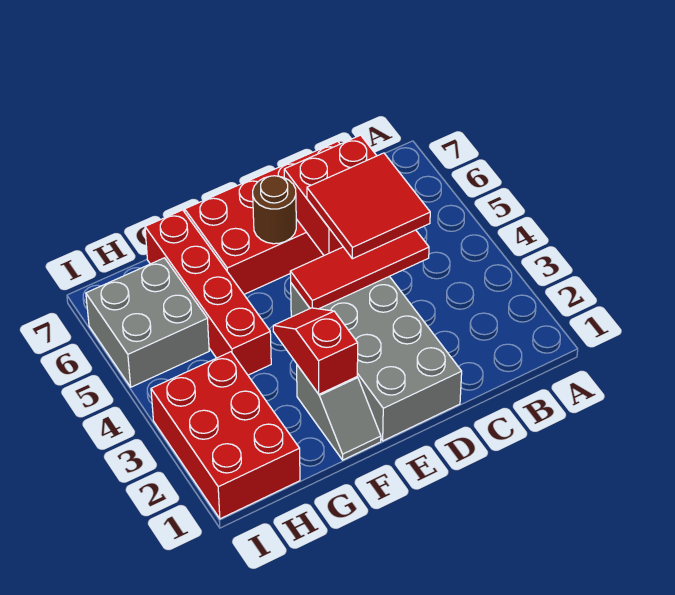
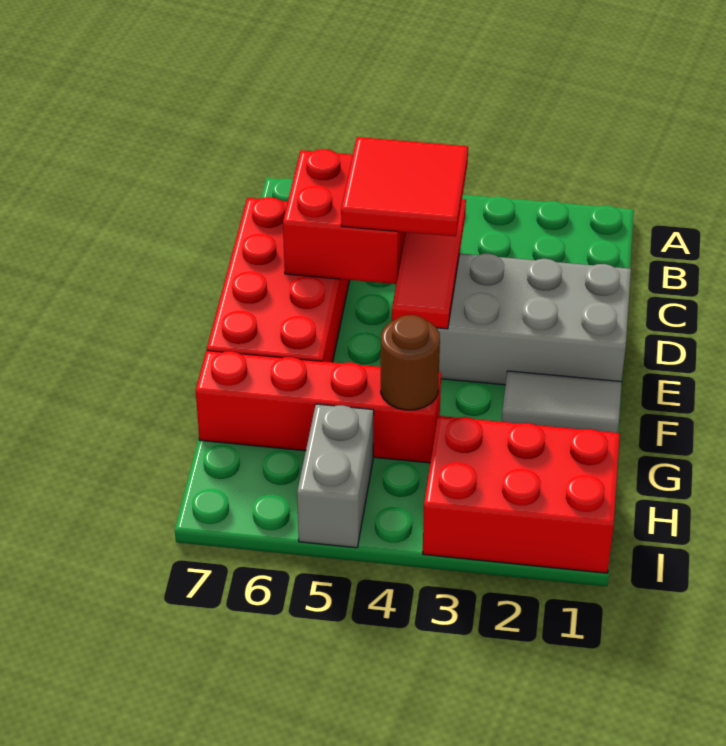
brown 1x1 round brick [253,176,296,244] -> brown 1x1 round brick moved to [381,315,440,410]
grey 1x2 slope [297,365,381,460] -> grey 1x2 tile [502,371,622,433]
red 1x2 slope [273,308,358,394] -> none
grey 2x2 brick [86,258,209,387] -> grey 1x2 brick [297,404,374,548]

